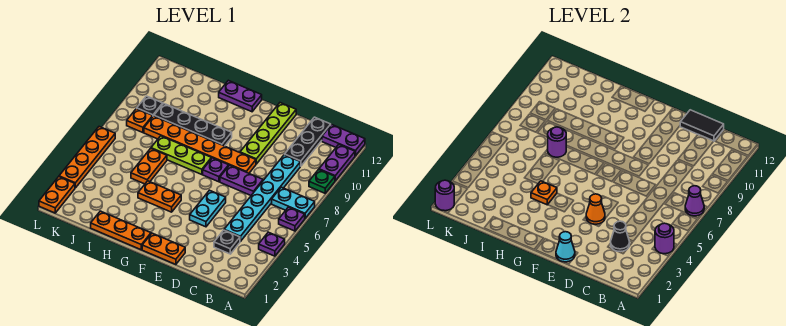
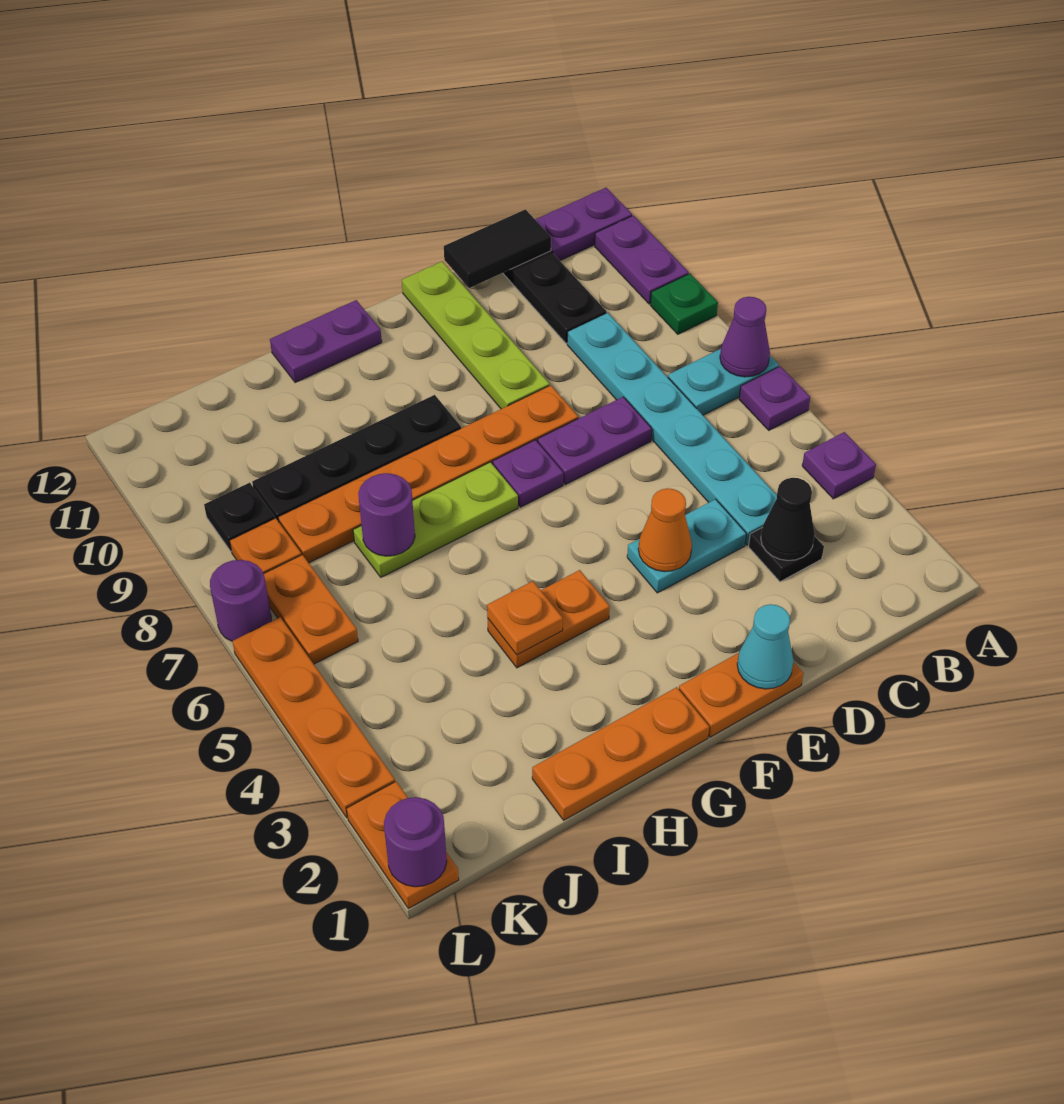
purple 1x1 round brick [655,223,674,254] -> purple 1x1 round brick moved to [210,560,271,641]
cyan 1x2 plate [190,190,226,227] -> cyan 1x2 plate turned to [627,499,746,593]
orange 1x2 plate [131,148,167,184] -> orange 1x2 plate moved to [264,555,358,664]

